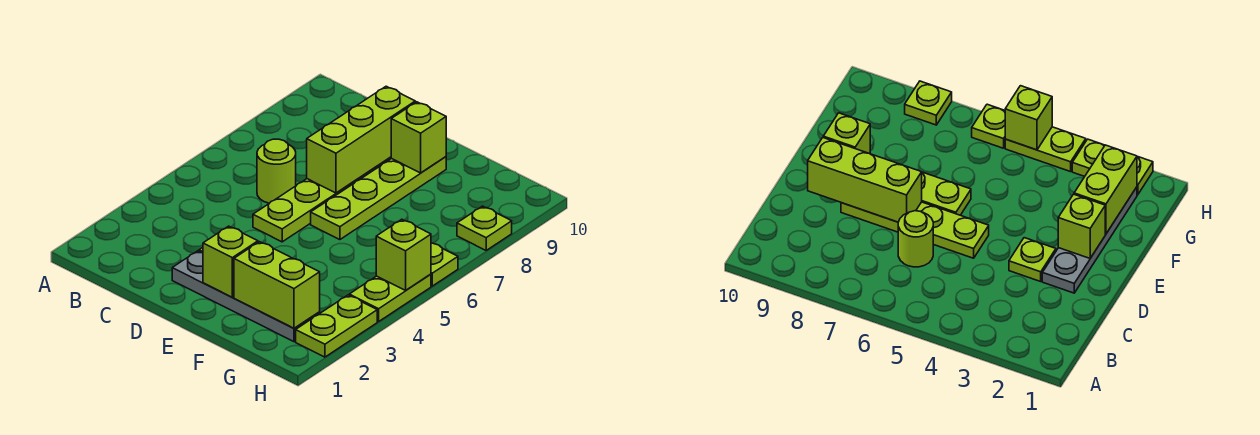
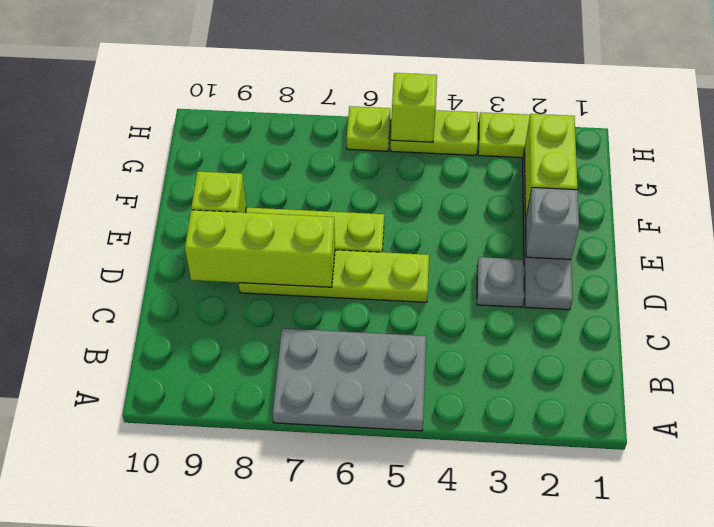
none -> grey 2x3 plate [273,328,426,431]
lime 1x1 round brick [257,139,296,203] -> none
lime 1x1 plate [1009,238,1056,281] -> grey 1x1 plate [477,257,524,307]
lime 1x1 brick [203,226,258,297] -> grey 1x1 brick [526,188,579,259]
lime 1x1 plate [457,206,512,250] -> none

